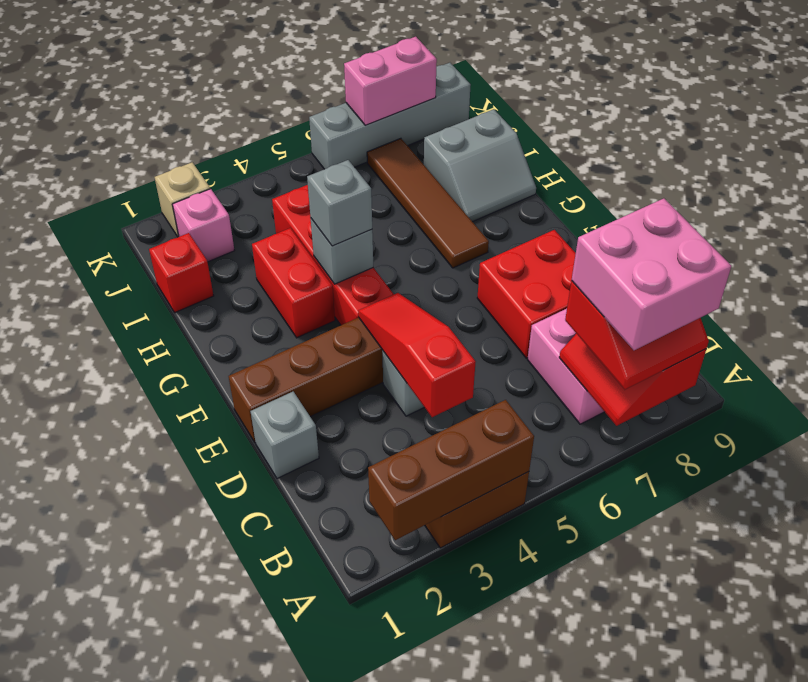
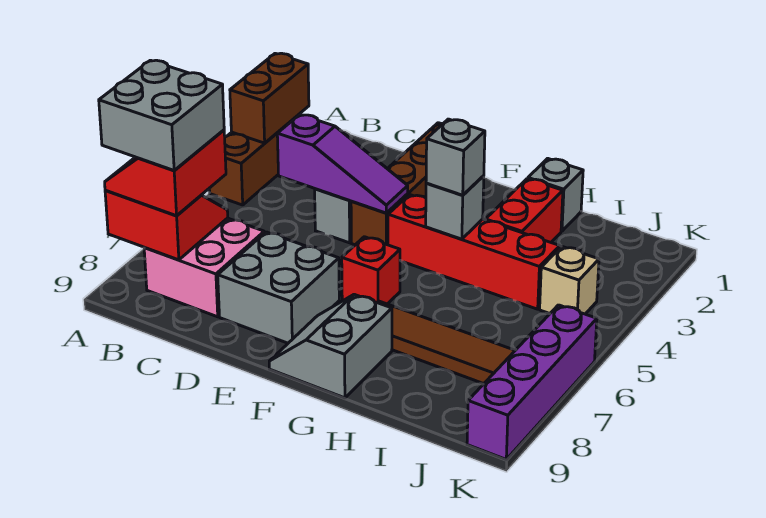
brown 1x3 brick [368,400,534,540] -> brown 1x2 brick [230,53,309,143]
pink 2x2 brick [572,198,731,350] -> grey 2x2 brick [99,60,224,170]
red 1x3 slope [358,293,476,417] -> purple 1x3 slope [277,115,408,213]
grey 1x1 brick [251,392,319,478] -> grey 1x1 brick moved to [528,158,583,231]
red 2x2 brick [477,230,576,358] -> grey 2x2 brick [218,232,339,343]
red 1x2 brick [252,228,335,338] -> red 1x2 brick turned to [486,179,563,242]
grey 2x2 slope [424,109,536,222] -> grey 2x2 slope moved to [269,294,392,398]
red 1x1 brick [149,233,214,312] -> red 1x1 brick moved to [342,237,400,304]
pink 1x1 brick [172,189,234,262] -> none
tan 1x1 brick [155,162,210,237] -> tan 1x1 brick moved to [540,246,599,314]
grey 1x4 brick [309,63,471,169] -> purple 1x4 brick [467,305,597,459]
pink 1x2 brick [344,37,437,125] -> none

